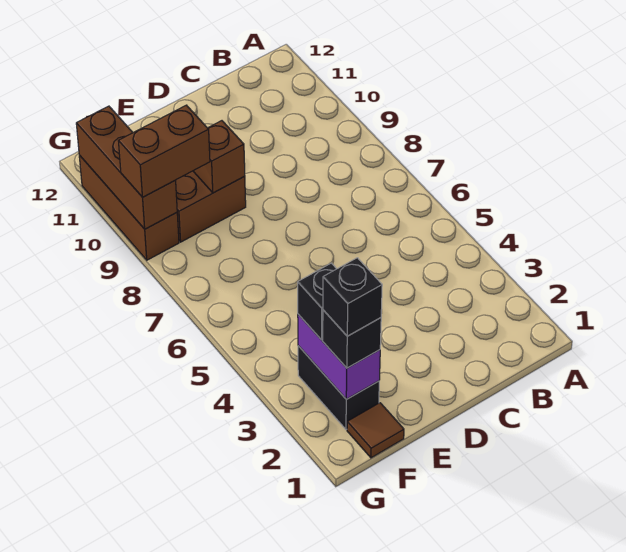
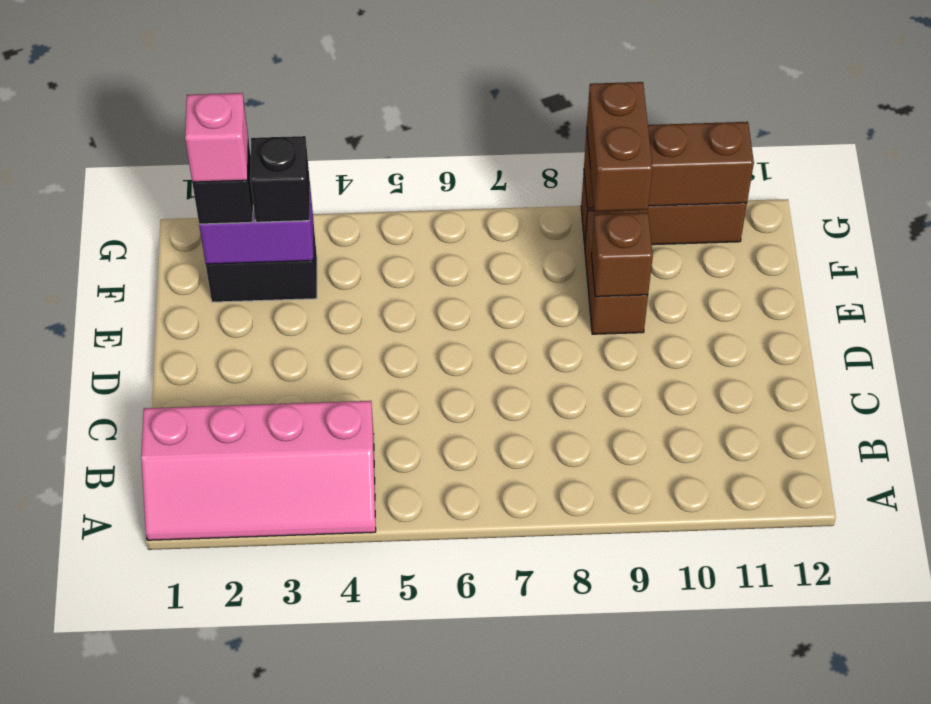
none -> pink 2x4 slope [141,401,376,540]
brown 1x1 tile [347,403,404,458] -> none
black 1x1 brick [323,258,382,336] -> pink 1x1 brick [185,93,248,182]

